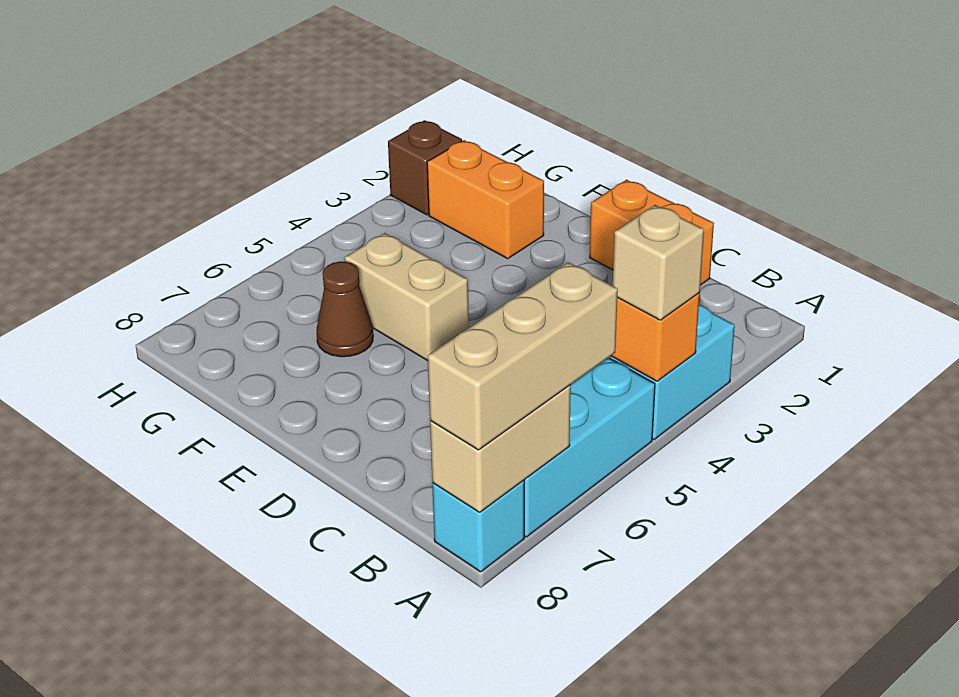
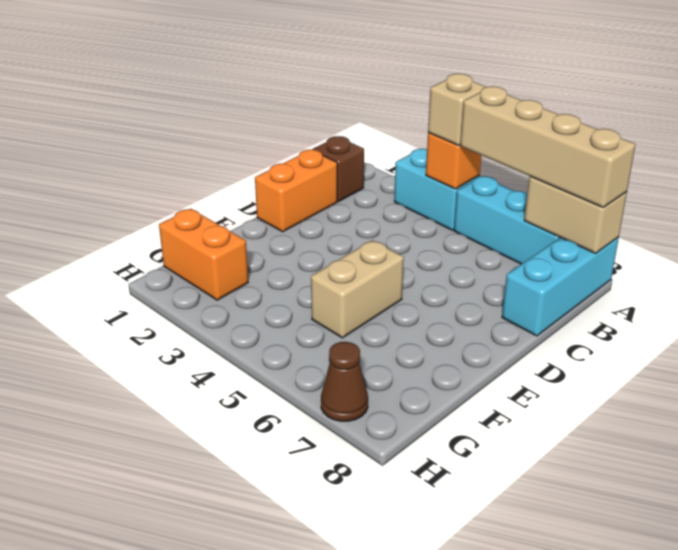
tan 1x3 brick [428,262,618,450] -> tan 1x4 brick [460,86,636,208]
cyan 1x1 brick [432,480,524,572] -> cyan 1x3 brick [502,237,619,336]
orange 1x2 brick [427,140,544,259] -> orange 1x2 brick turned to [159,209,248,300]
brown 1x1 cone [317,262,373,357] -> brown 1x1 cone moved to [321,342,368,421]
brown 1x1 brick [388,120,462,215] -> brown 1x1 brick moved to [313,136,364,202]

